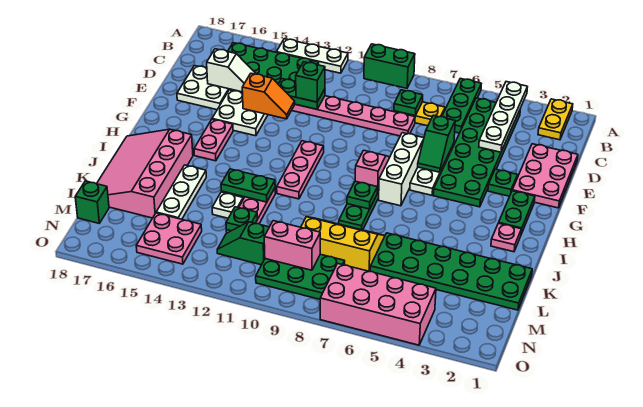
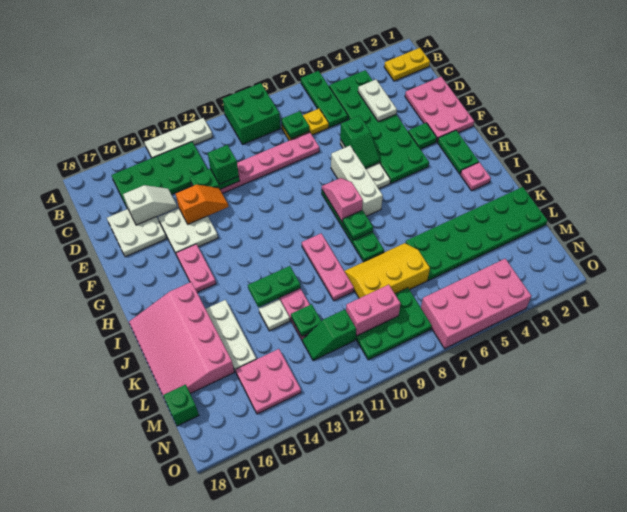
yellow 1x2 plate [538,99,573,140] -> yellow 1x2 plate turned to [384,48,430,81]
white 1x4 plate [479,82,527,152] -> white 1x2 plate [358,80,397,122]
green 1x2 brick [364,44,415,88] -> green 2x2 brick [223,83,281,144]
pink 1x3 plate [277,141,324,199] -> pink 1x3 plate moved to [302,234,354,301]

